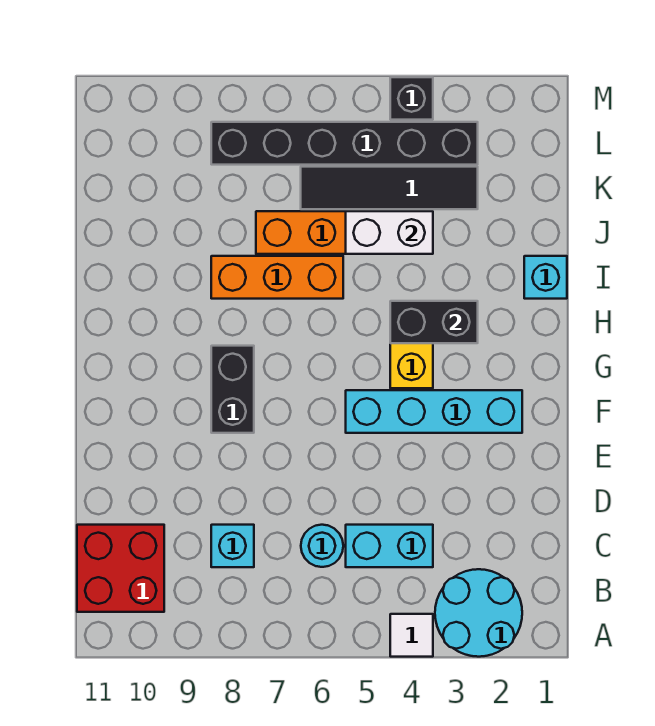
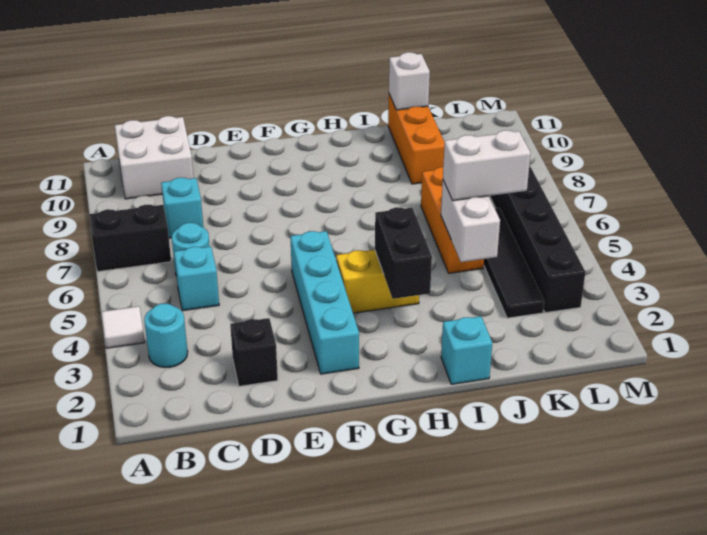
cyan 2x2 round brick [435,569,522,657] -> cyan 1x1 round brick [144,304,188,367]
red 2x2 brick [77,525,164,612] -> white 2x2 brick [115,116,194,199]
cyan 1x2 brick [346,525,433,567] -> cyan 1x1 brick [174,247,219,311]
black 1x2 brick [211,346,254,433] -> black 1x2 brick moved to [89,205,171,272]
orange 1x3 brick [211,256,343,299] -> orange 1x3 brick moved to [388,94,445,184]
none -> white 1x2 brick [443,130,531,201]
none -> white 1x1 brick [389,52,430,110]
black 1x1 brick [390,77,433,120] -> black 1x1 brick moved to [230,318,278,386]

